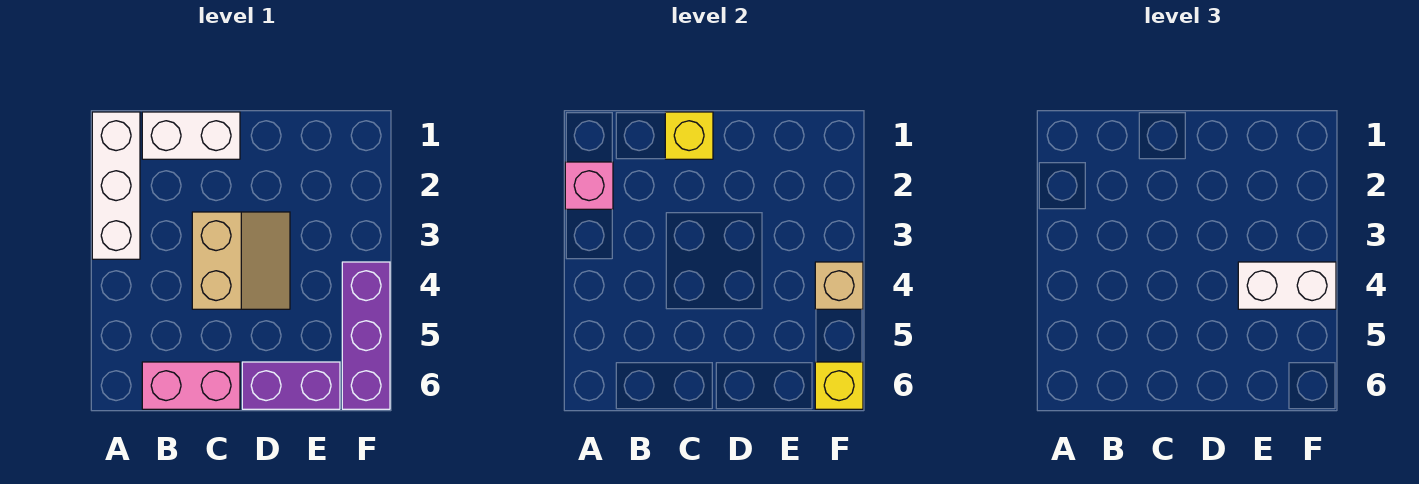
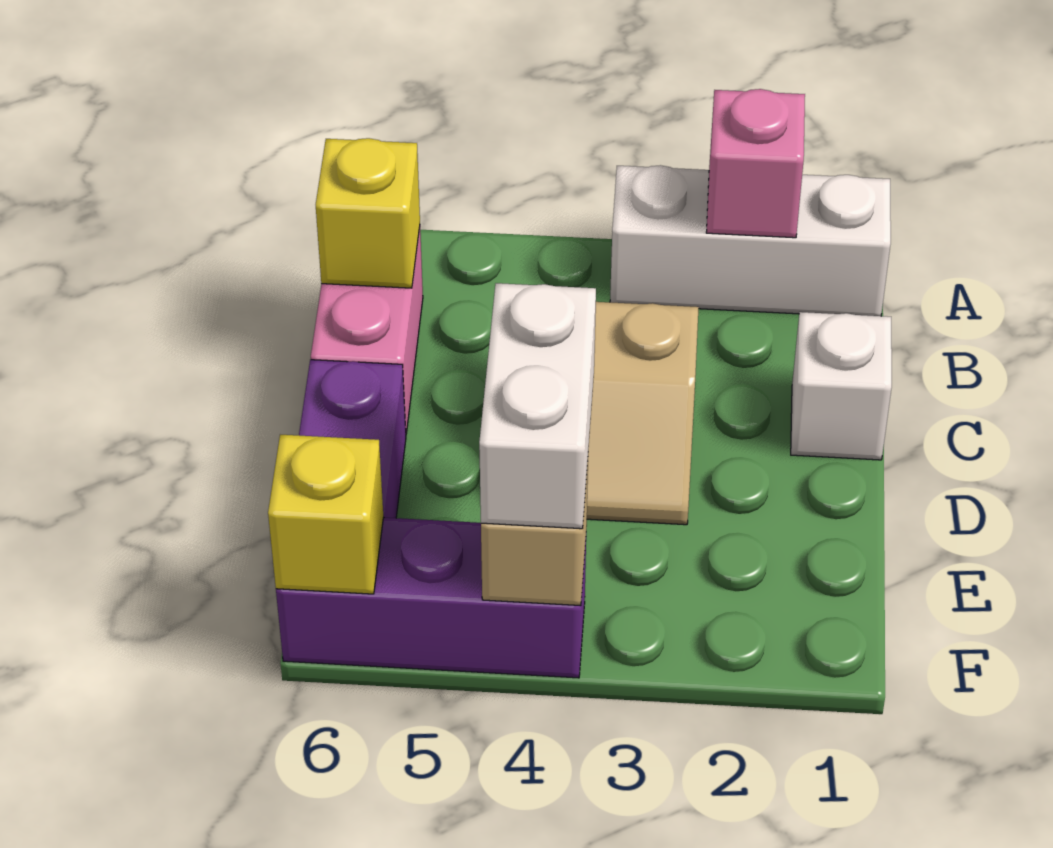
white 1x2 brick [142,112,240,159] -> white 1x1 brick [791,312,892,460]
yellow 1x1 brick [665,112,713,159] -> yellow 1x1 brick moved to [316,138,420,288]

